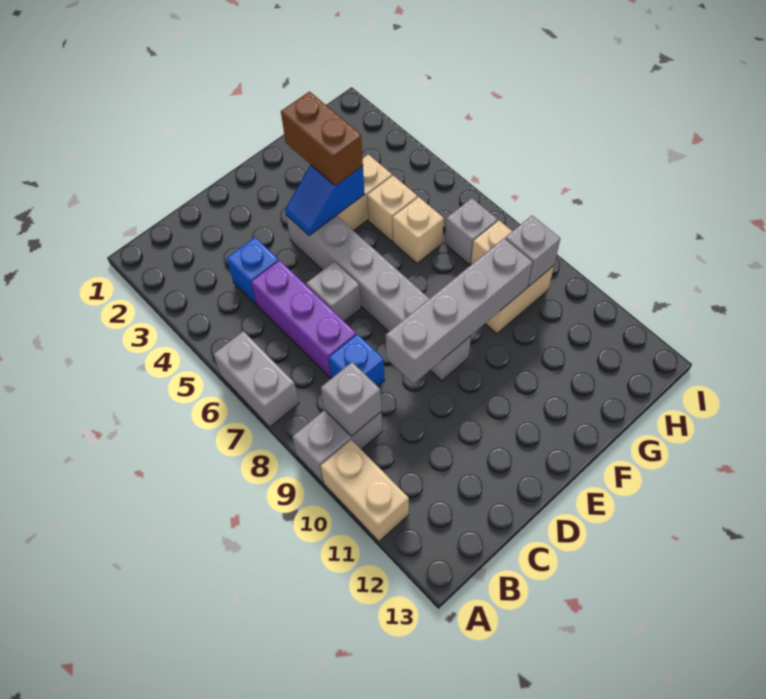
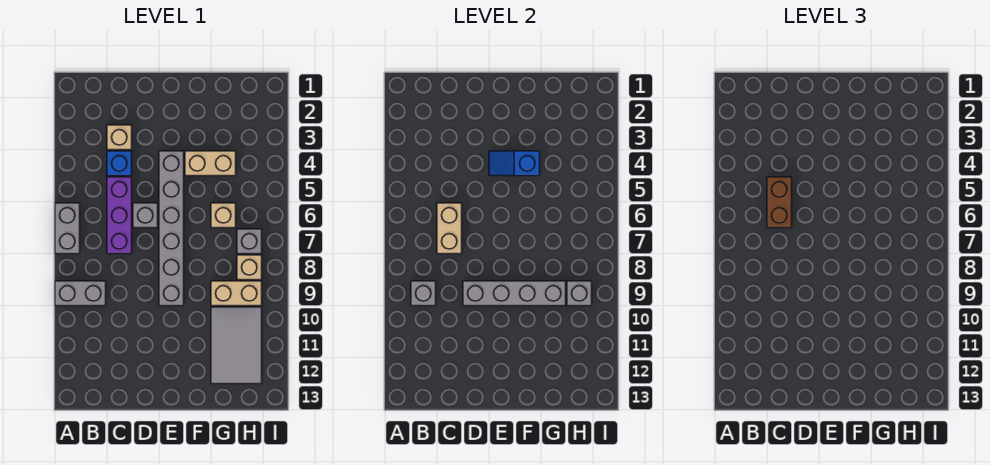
tan 1x2 brick [321,440,409,541] -> tan 1x2 brick moved to [437,203,462,254]
blue 1x1 brick [329,334,385,386] -> none
brown 1x2 brick [281,92,363,186] -> brown 1x2 brick moved to [767,177,792,228]
tan 1x1 brick [367,176,417,241] -> tan 1x1 brick moved to [107,125,132,150]
none -> grey 2x3 tile [211,307,262,384]

